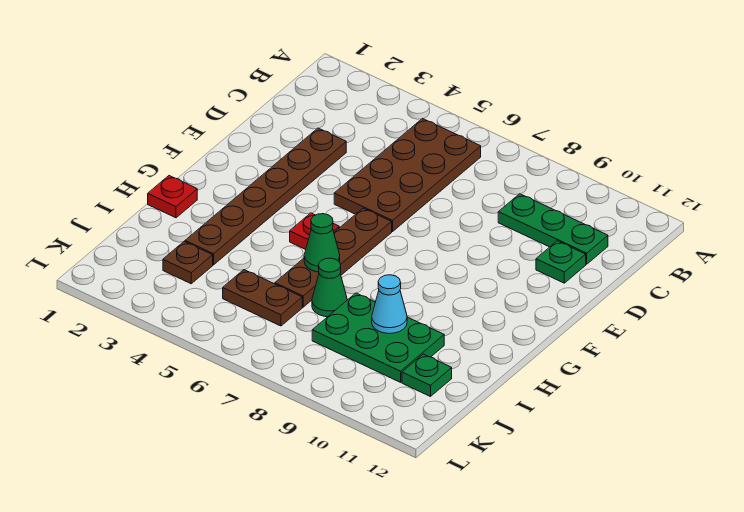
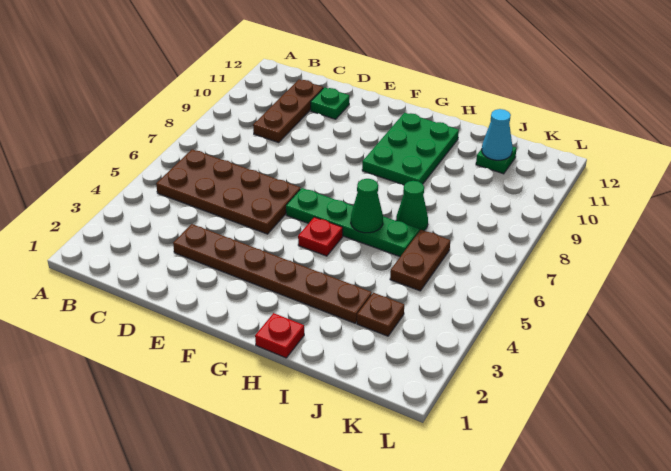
green 1x3 plate [498,194,608,264] -> brown 1x3 plate [253,80,323,142]
brown 1x4 plate [275,208,392,307] -> green 1x4 plate [286,188,419,257]
green 2x3 plate [312,293,444,382] -> green 2x3 plate moved to [362,113,459,185]
cyan 1x1 cone [372,275,407,334] -> cyan 1x1 cone moved to [482,109,513,160]

